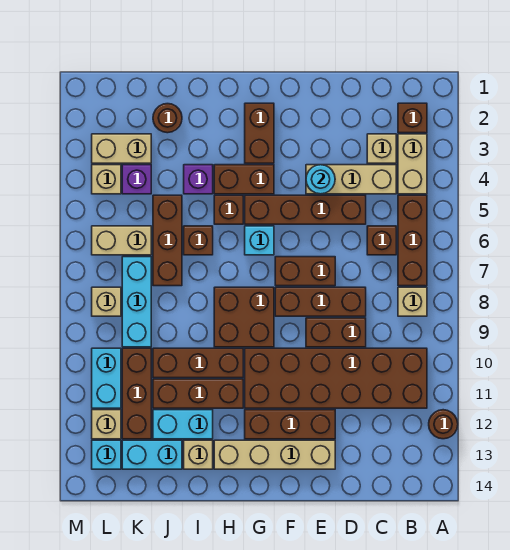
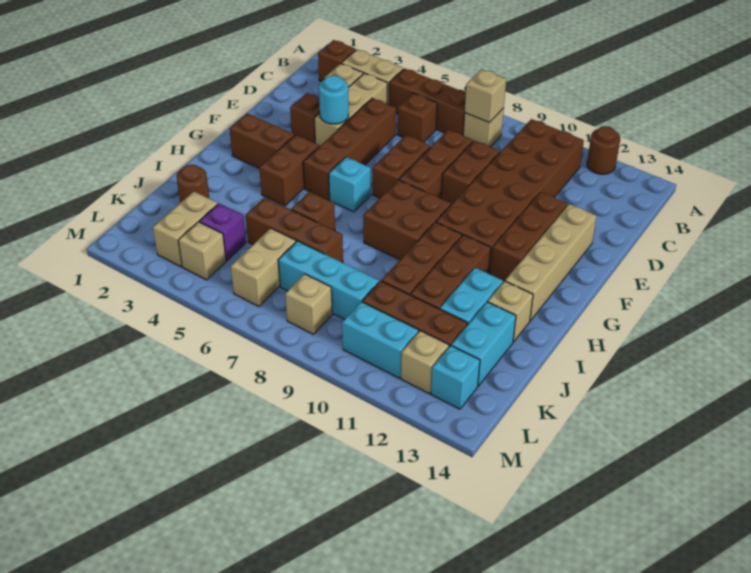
none -> tan 1x1 brick [465,69,506,123]
brown 1x1 brick [214,195,243,224] -> brown 1x1 brick moved to [290,93,320,143]
purple 1x1 brick [184,165,213,194] -> none

